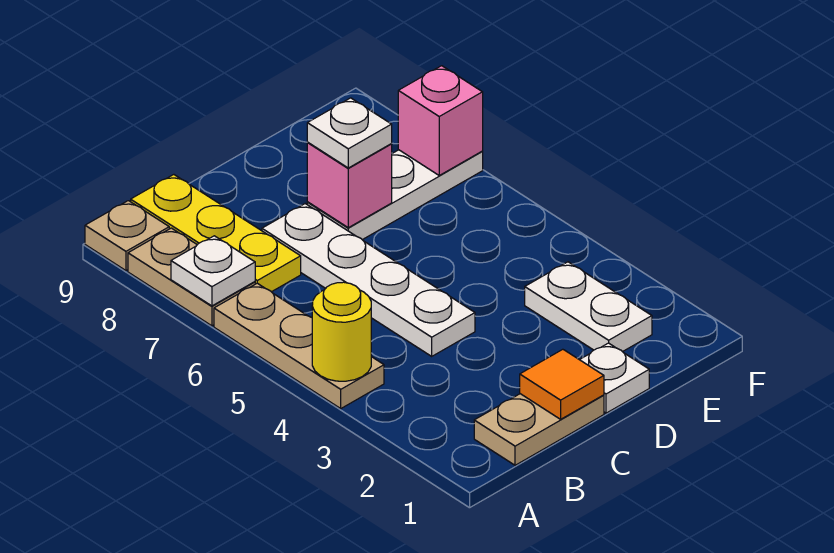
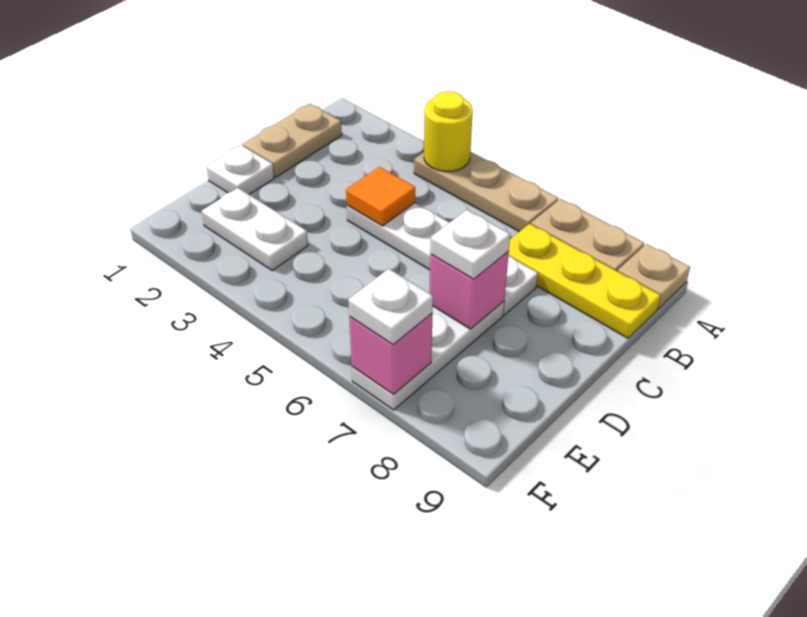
white 1x1 plate [171,236,255,306] -> white 1x1 plate moved to [348,269,433,345]
orange 1x1 tile [520,349,604,419] -> orange 1x1 tile moved to [346,167,415,226]

